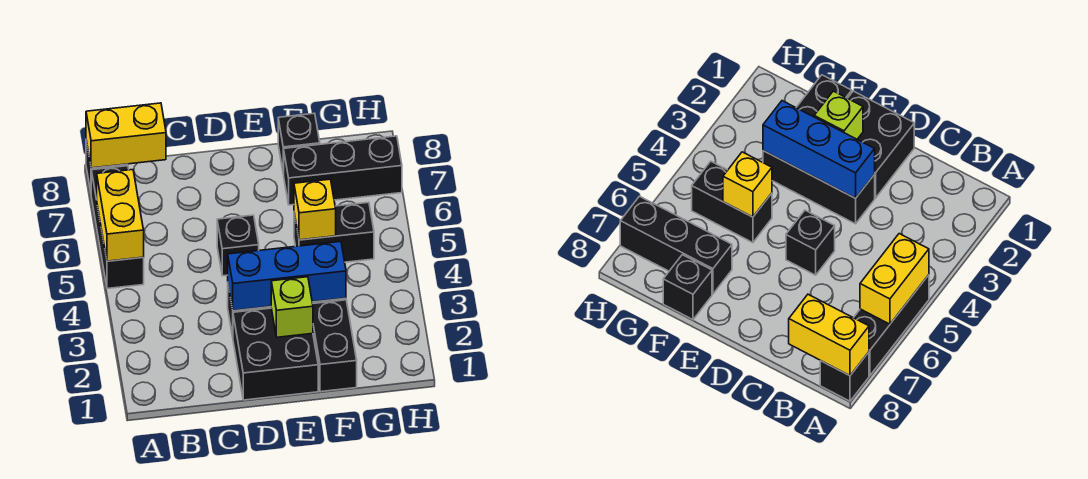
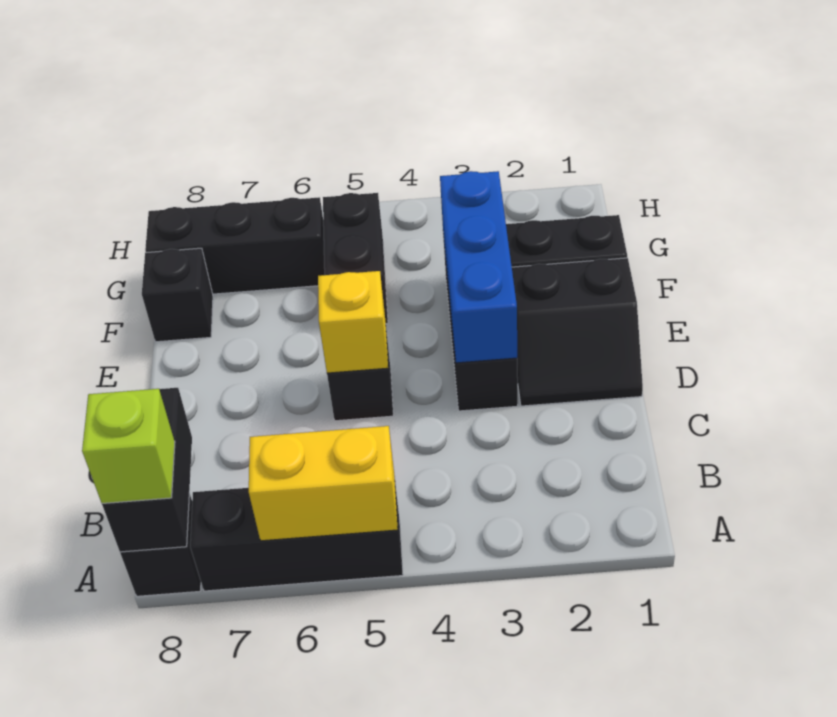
yellow 1x2 brick [86,103,166,168] -> black 1x2 brick [102,388,192,552]
black 2x2 brick [233,308,318,400] -> black 2x2 slope [512,258,643,406]
lime 1x1 brick [271,277,313,337] -> lime 1x1 brick moved to [82,389,175,503]
yellow 1x1 brick [294,179,336,240] -> yellow 1x1 brick moved to [318,271,388,373]
black 1x3 brick [284,136,402,205] -> black 1x3 brick turned to [145,197,325,294]

